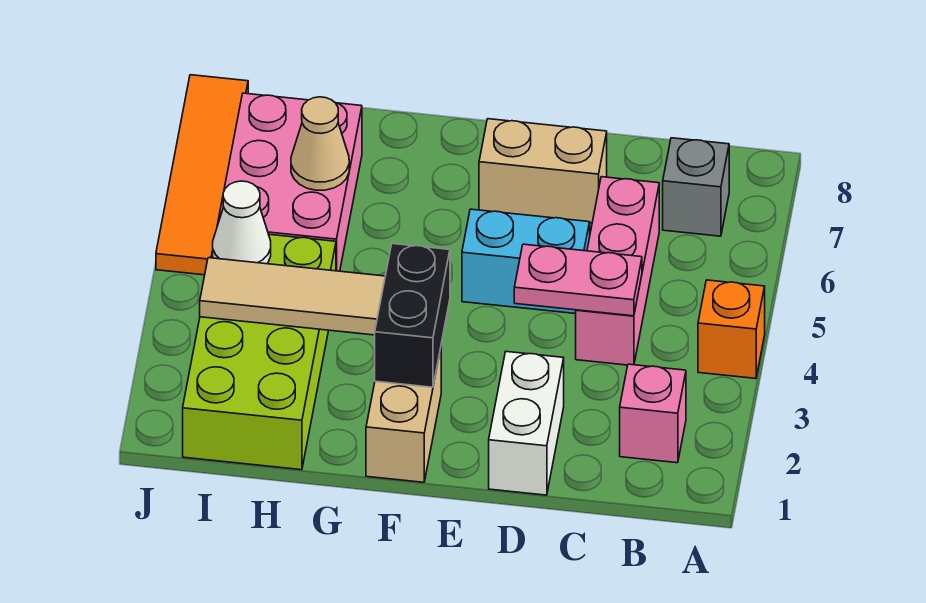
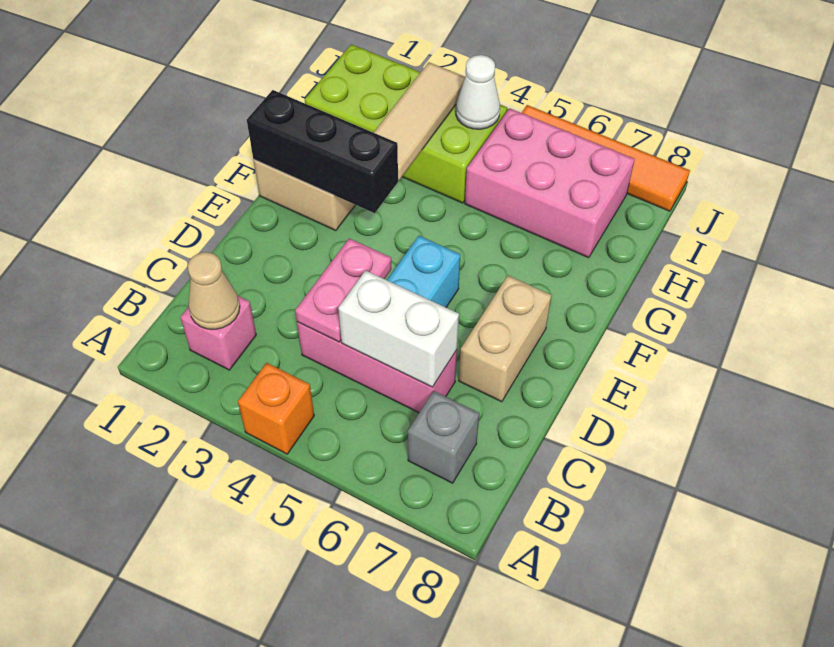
white 1x2 brick [489,352,564,495] -> white 1x2 brick moved to [338,271,459,387]
black 1x2 brick [375,244,450,387] -> black 1x3 brick [247,90,398,213]
tan 1x1 cone [291,97,349,190] -> tan 1x1 cone moved to [188,252,240,329]

